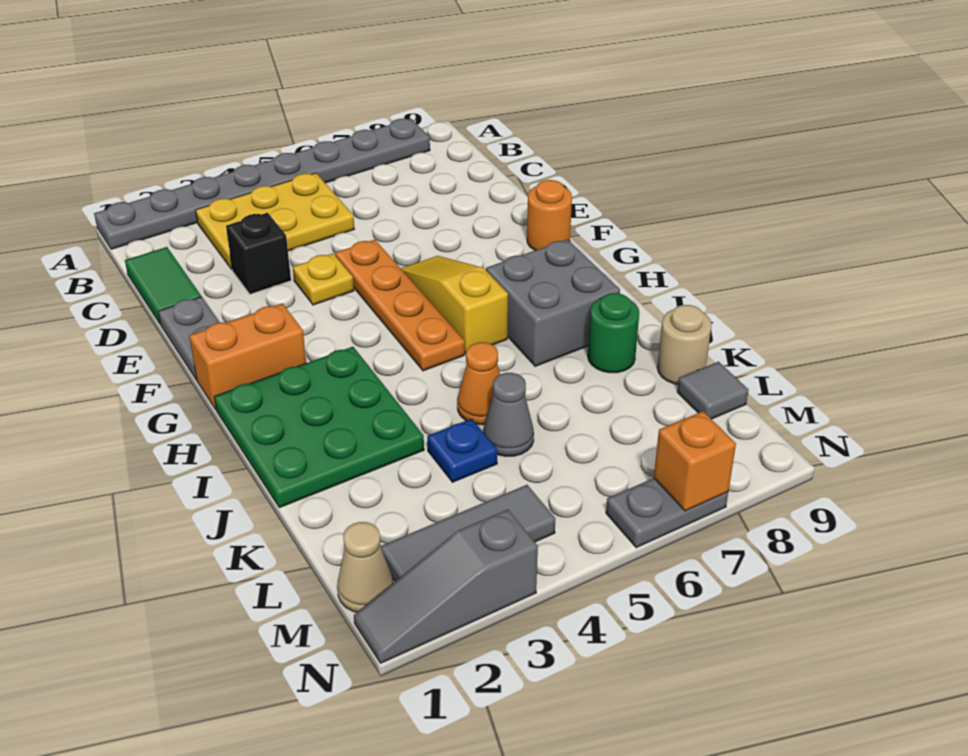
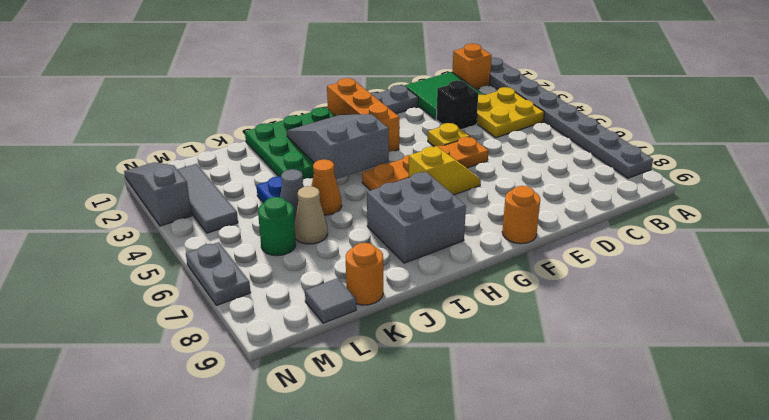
yellow 2x3 plate [196,173,354,269] -> yellow 2x2 plate [477,87,544,138]
green 1x2 tile [125,247,201,324] -> green 2x2 tile [405,72,484,119]
yellow 1x3 slope [401,256,508,353] -> yellow 1x2 slope [409,146,481,195]
orange 1x2 brick [189,303,306,409] -> orange 1x3 brick [327,78,399,152]
none -> grey 2x3 slope [287,114,389,179]
green 1x1 round brick [588,293,639,373] -> green 1x1 round brick moved to [258,197,296,256]
tan 1x1 round brick [657,305,712,384] -> orange 1x1 round brick [346,243,383,305]
tan 1x1 cone [337,522,393,612] -> tan 1x1 cone moved to [294,186,328,244]
orange 1x1 brick [654,411,736,511] -> orange 1x1 brick moved to [452,44,492,89]

